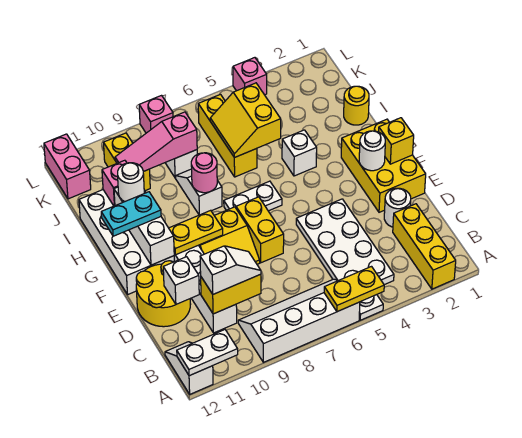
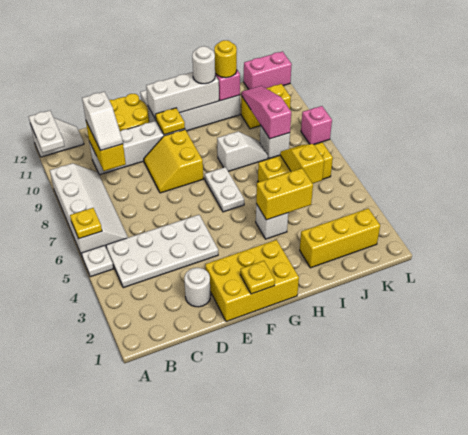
yellow 1x3 brick [393,204,456,289] -> yellow 1x3 brick moved to [300,208,380,268]
yellow 1x2 plate [324,267,384,312] -> yellow 1x1 plate [70,208,102,239]
white 1x1 brick [163,257,199,304] -> none
yellow 1x2 brick [236,197,284,263] -> yellow 1x2 brick moved to [256,168,313,220]
yellow 1x1 brick [379,118,414,164] -> yellow 1x1 plate [240,261,275,294]
white 1x1 round brick [359,131,385,171] -> none
yellow 1x2 plate [169,210,223,255] -> yellow 1x1 plate [156,108,185,135]
cyan 1x2 plate [101,192,161,236] -> none
pink 1x1 round brick [191,153,217,193] -> none
yellow 1x1 round brick [344,86,369,125] -> yellow 1x1 round brick moved to [214,40,237,78]
yellow 2x2 slope [210,83,281,158] -> yellow 1x2 slope [280,144,324,184]
pink 1x1 brick [233,58,267,95] -> none

